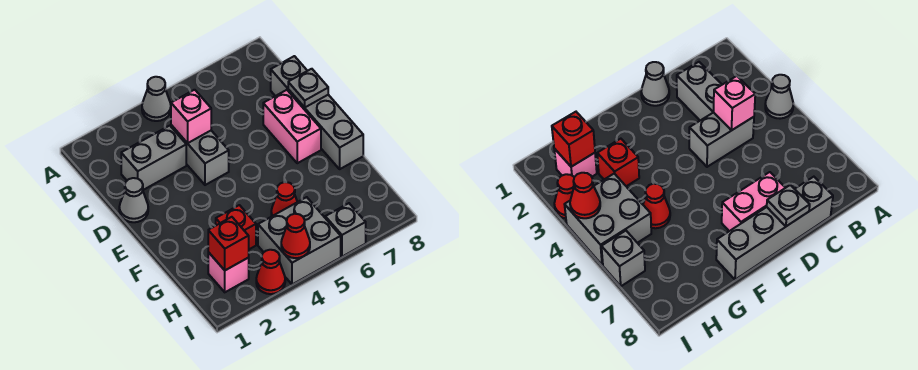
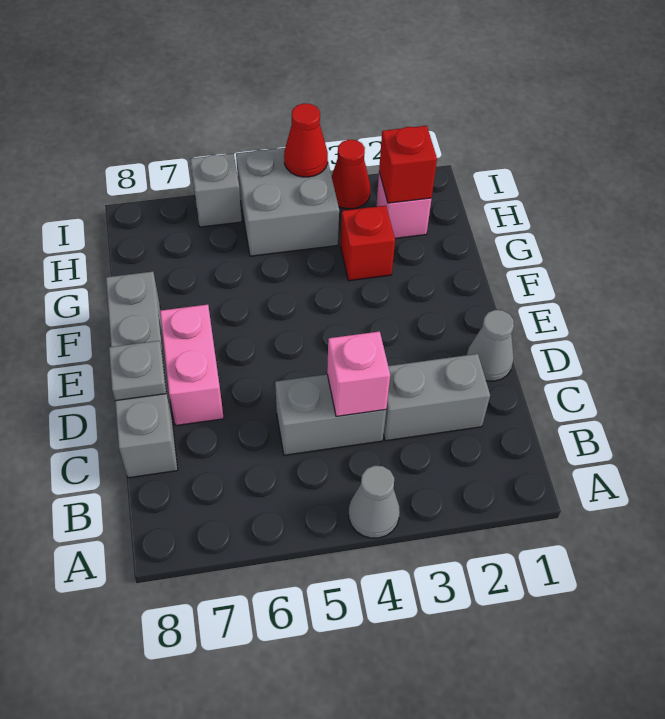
grey 1x2 brick [171,125,229,185] -> grey 1x2 brick turned to [275,374,386,455]
red 1x1 cone [271,182,297,216] -> none

